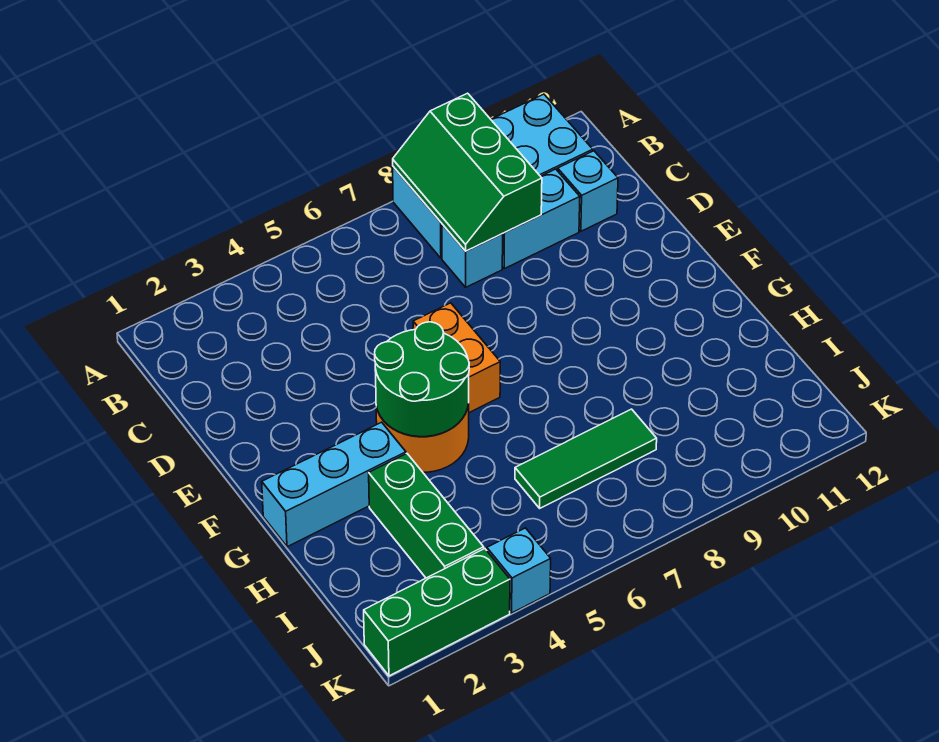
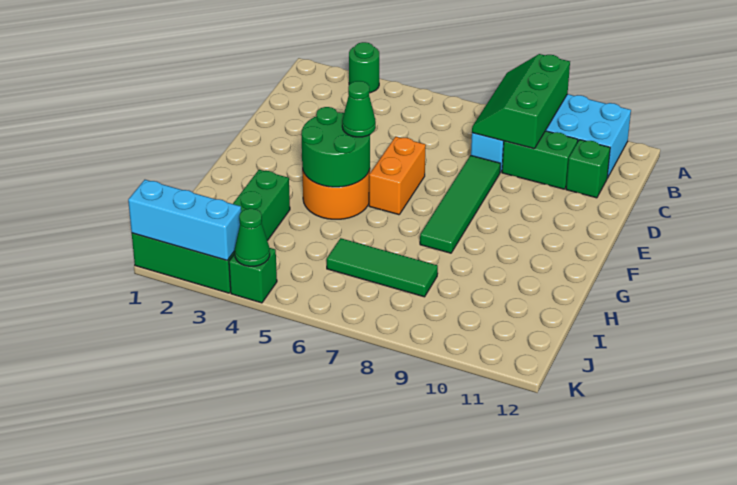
none -> green 1x1 round brick [349,42,379,93]
cyan 1x2 brick [502,169,580,269] -> green 1x2 brick [502,131,578,189]
cyan 1x1 brick [558,151,618,231] -> green 1x1 brick [566,140,610,198]
none -> green 1x4 tile [420,155,500,253]
none -> green 1x1 cone [342,81,376,137]
cyan 1x3 brick [262,422,406,547] -> cyan 1x3 brick moved to [128,180,241,260]
cyan 1x1 brick [487,528,551,613] -> green 1x1 brick [229,248,277,303]
none -> green 1x1 cone [235,208,270,266]

